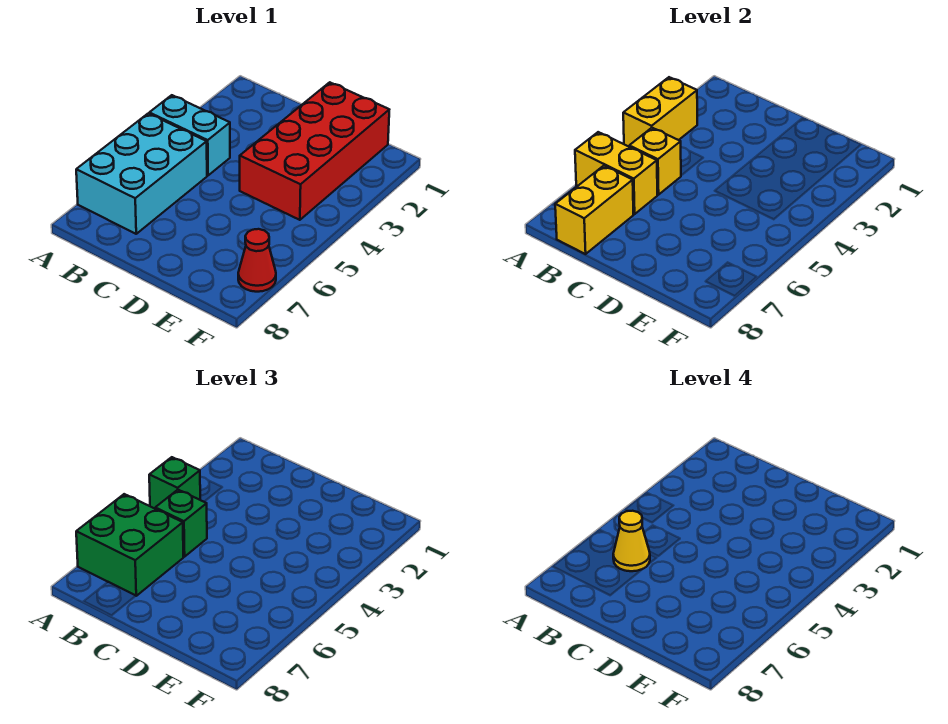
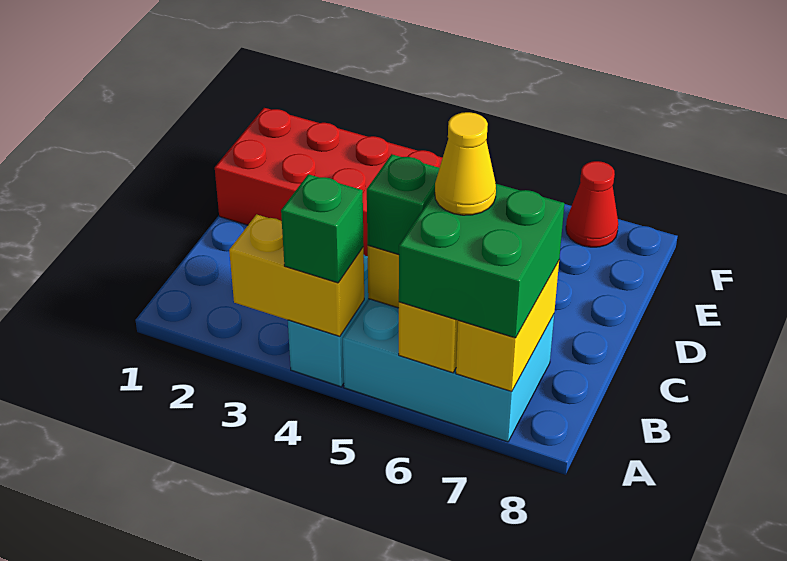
yellow 1x2 brick [555,166,633,254] -> yellow 1x2 brick turned to [456,261,559,392]

